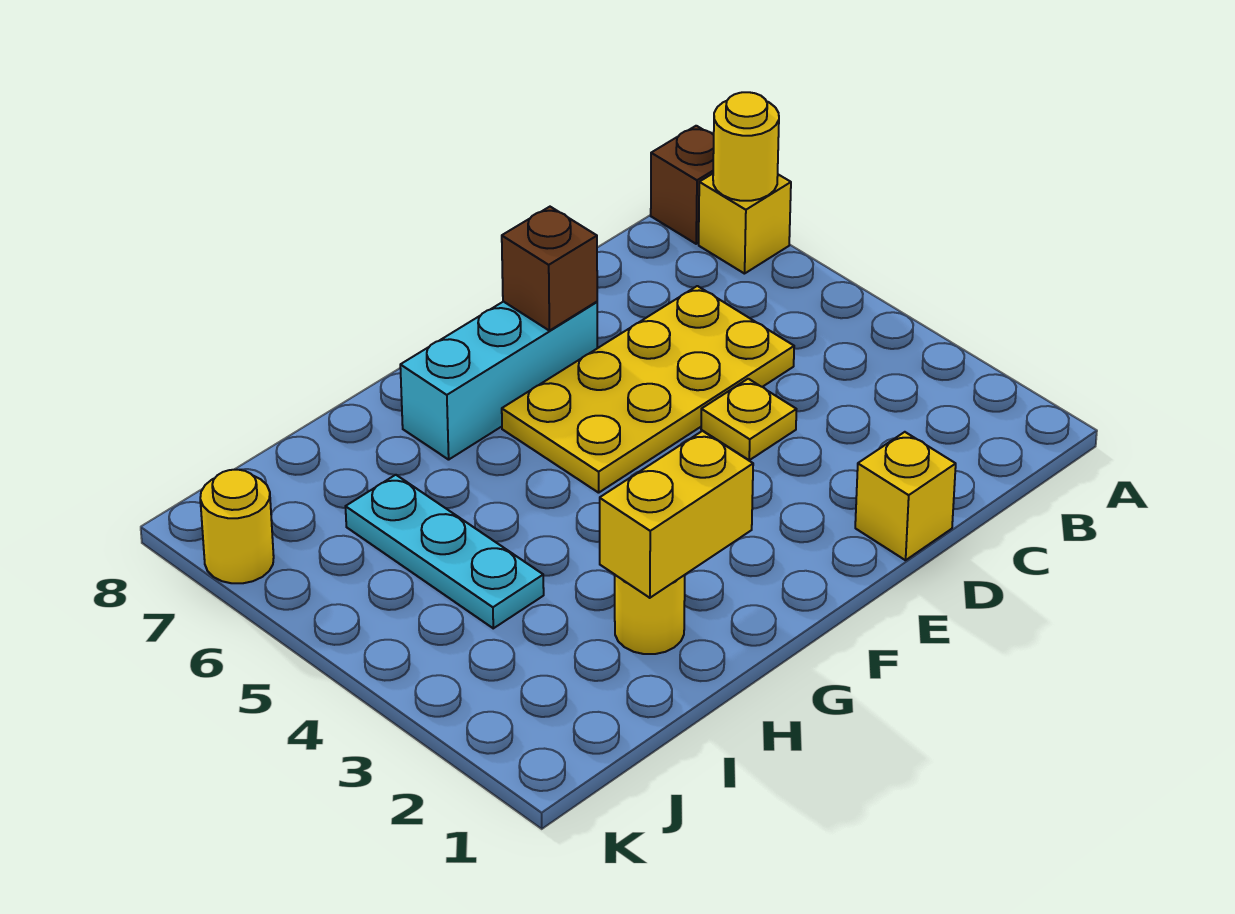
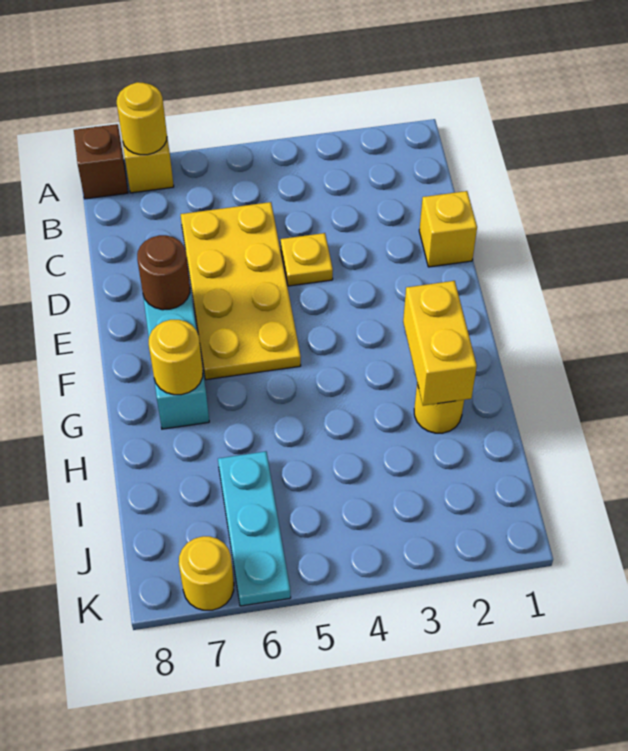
brown 1x1 brick [502,207,597,331] -> brown 1x1 round brick [137,235,190,310]
none -> yellow 1x1 round brick [149,320,203,395]
cyan 1x3 plate [345,475,544,628] -> cyan 1x3 plate turned to [218,451,291,606]

